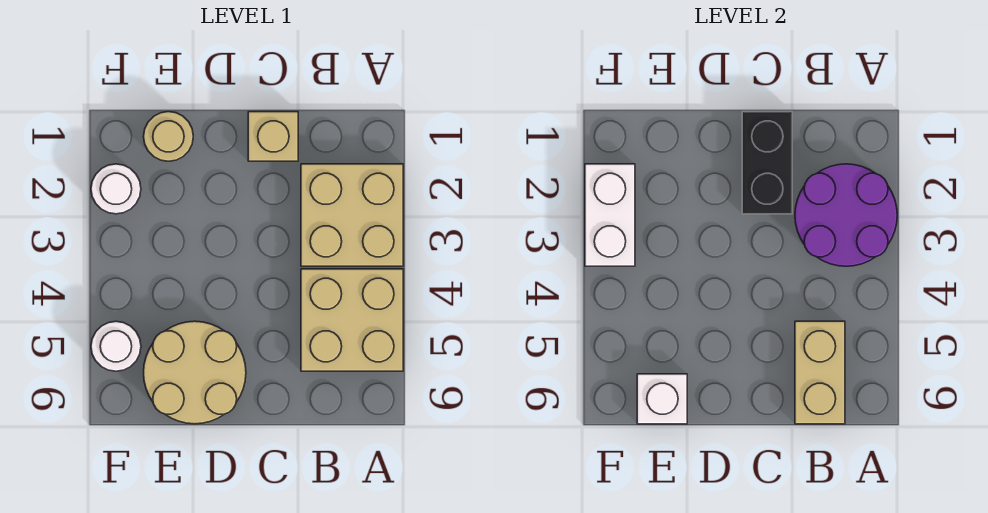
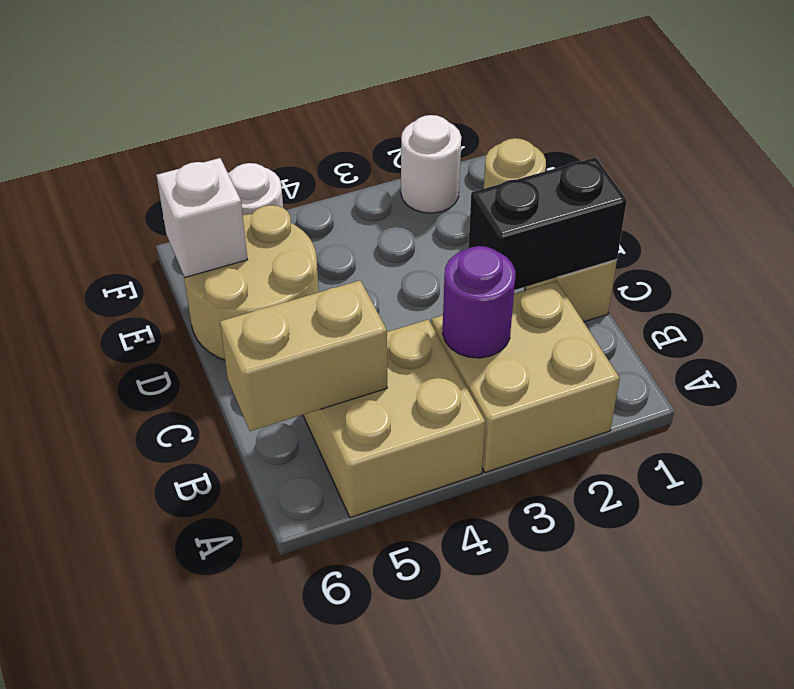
purple 2x2 round brick [795,164,897,266] -> purple 1x1 round brick [442,246,516,358]
white 1x2 brick [585,164,635,266] -> none

